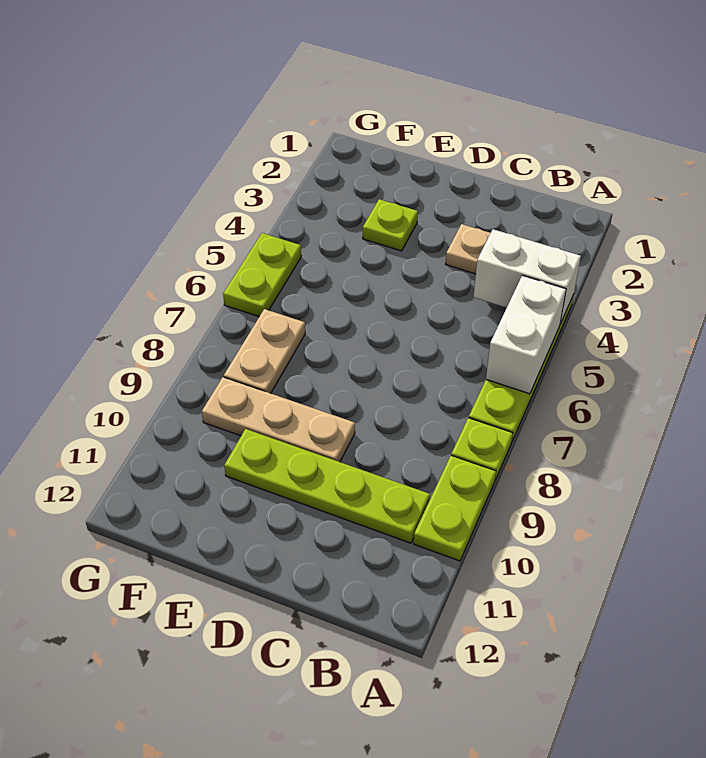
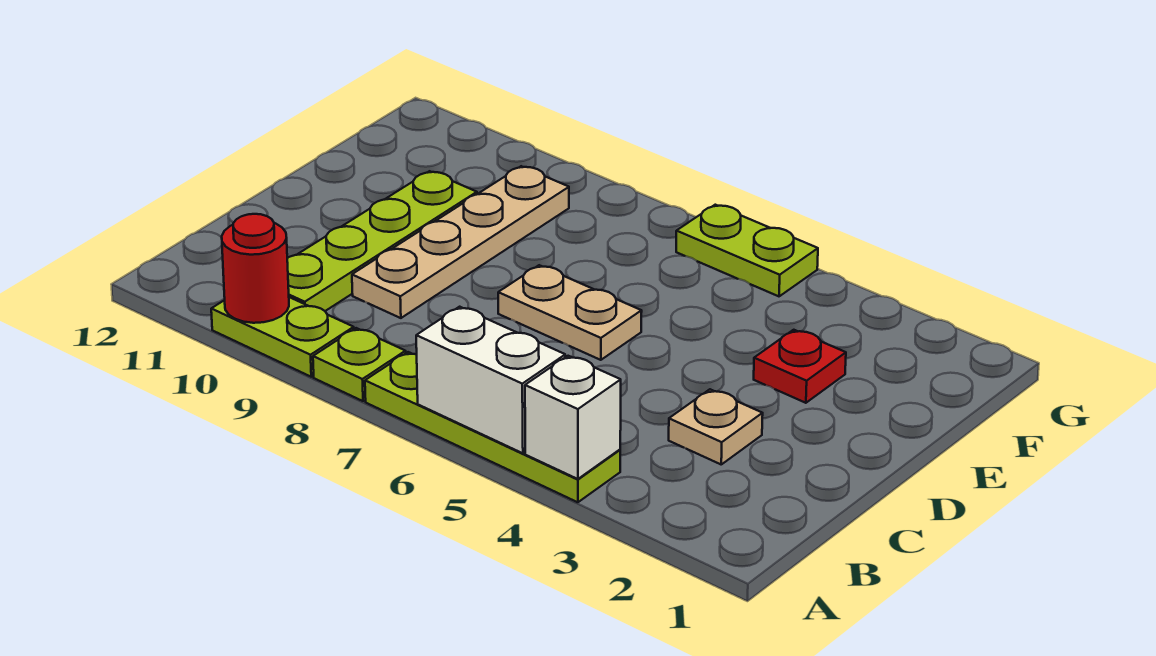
white 1x2 brick [474,229,581,324] -> white 1x1 brick [525,356,621,479]
none -> red 1x1 round brick [222,214,289,323]
tan 1x3 plate [202,377,355,462] -> tan 1x4 plate [352,166,569,318]
lime 1x1 plate [363,199,418,251] -> red 1x1 plate [754,330,846,403]
tan 1x2 plate [224,309,305,393] -> tan 1x2 plate moved to [498,265,642,360]

